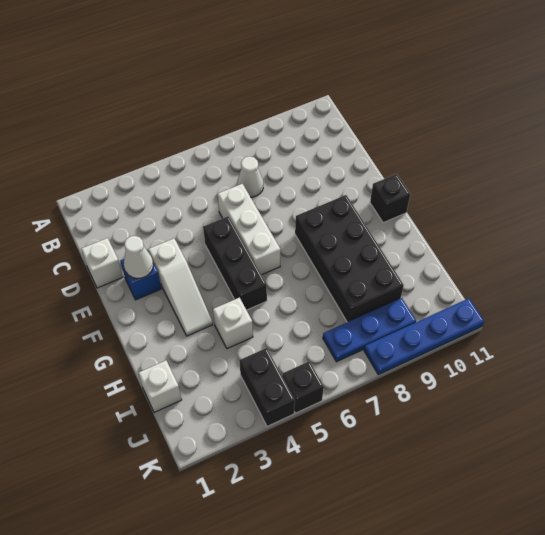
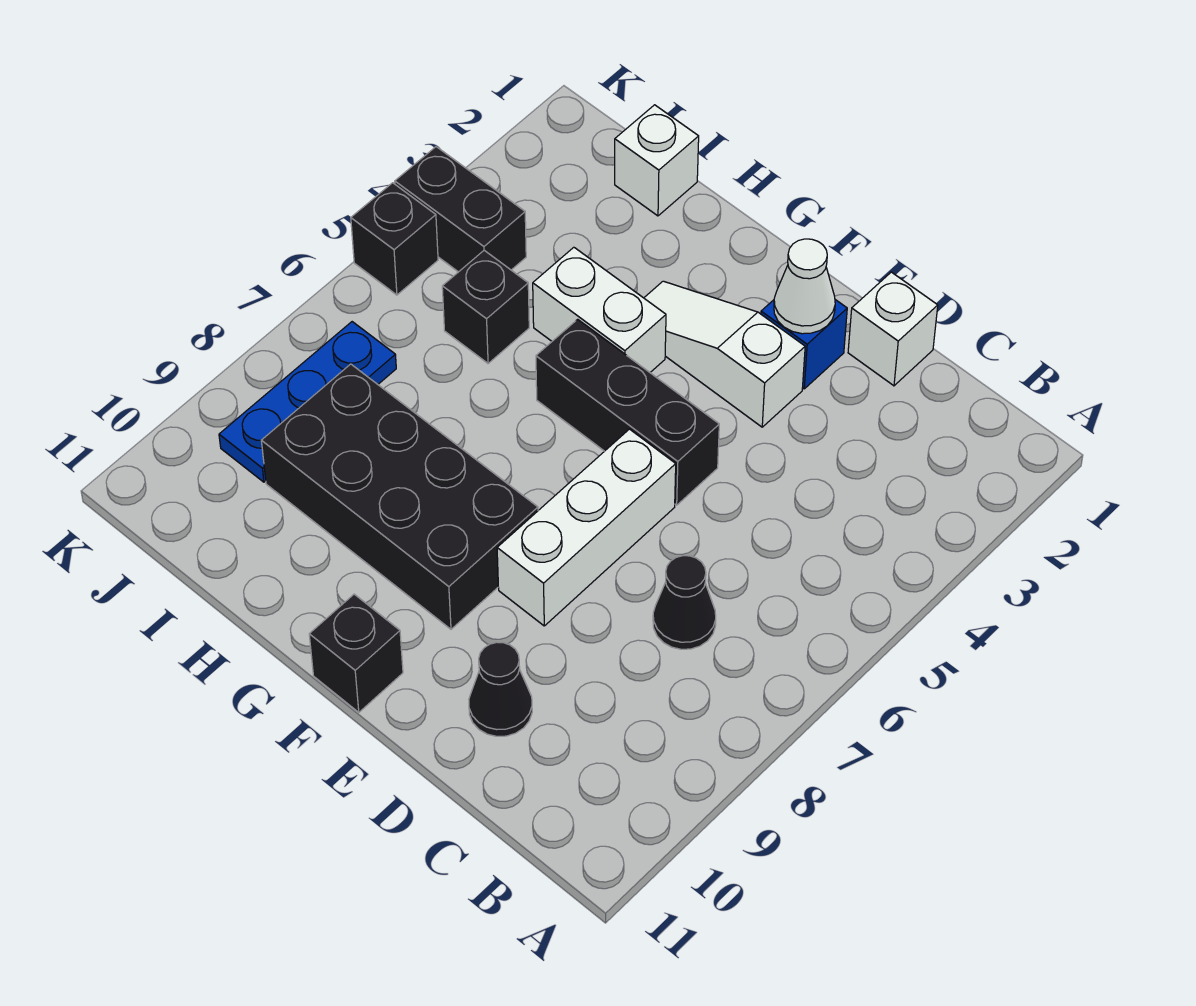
white 1x1 cone [237,157,263,197] -> black 1x1 cone [653,556,716,649]
white 1x3 brick [218,184,281,275] -> white 1x3 brick turned to [497,429,676,626]
none -> black 1x1 cone [469,642,532,736]
white 1x1 brick [213,298,253,349] -> white 1x2 brick [533,247,666,372]
none -> black 1x1 brick [442,250,529,364]
blue 1x4 plate [364,298,484,375] -> none

